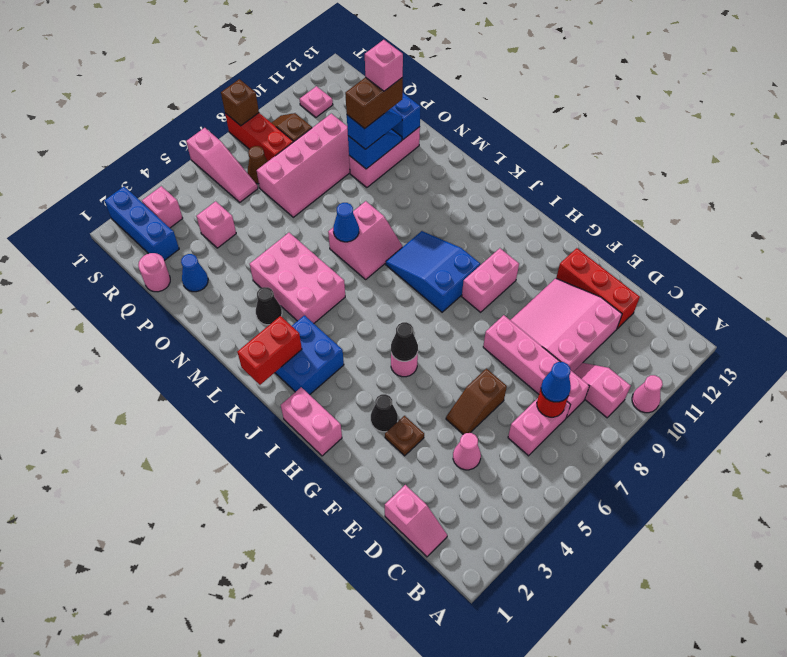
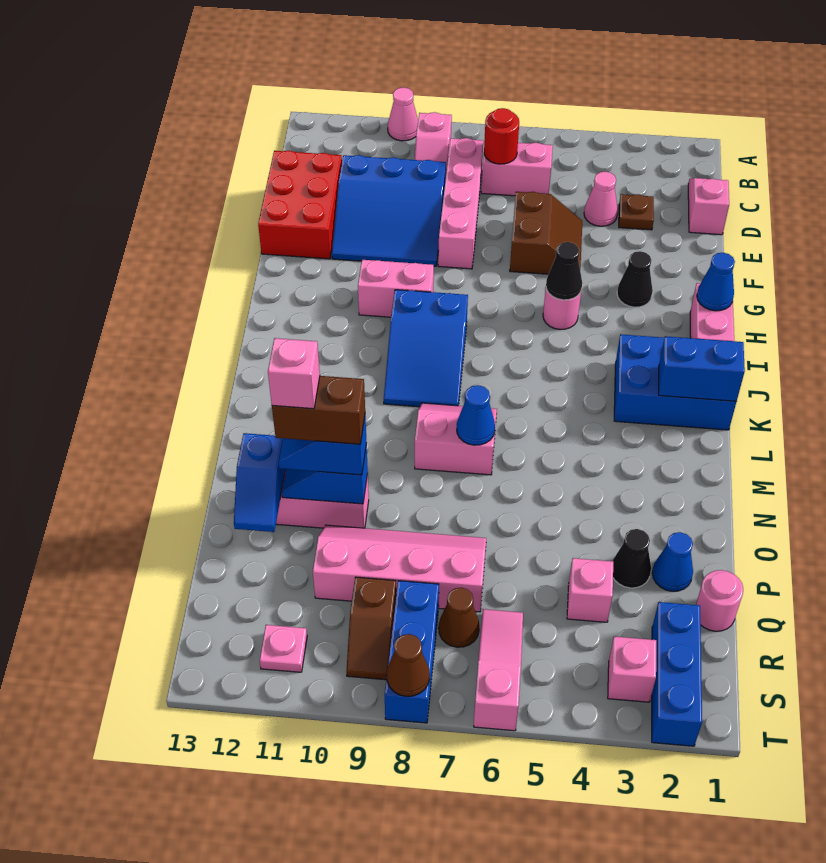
blue 1x1 cone [541,362,571,402] -> blue 1x1 cone moved to [697,253,735,311]
pink 3x3 slope [511,278,622,372] -> blue 3x3 slope [332,155,446,266]
red 1x3 brick [556,248,640,329] -> red 2x3 brick [258,151,342,259]
brown 1x2 slope [446,369,507,434] -> brown 2x2 slope [510,192,582,274]
brown 1x1 plate [385,416,424,456] -> brown 1x1 plate moved to [619,194,654,230]
blue 2x2 brick [275,315,344,395] -> blue 2x3 brick [614,334,736,430]
red 1x2 brick [237,316,302,385] -> blue 1x2 brick [659,336,745,401]
pink 2x3 brick [250,233,345,323] -> none
black 1x1 cone [256,287,282,325] -> black 1x1 cone moved to [613,529,651,588]
red 1x3 brick [225,113,293,161] -> blue 1x3 brick [385,581,439,723]
brown 1x1 brick [221,79,259,126] -> brown 1x1 cone [387,634,430,696]

